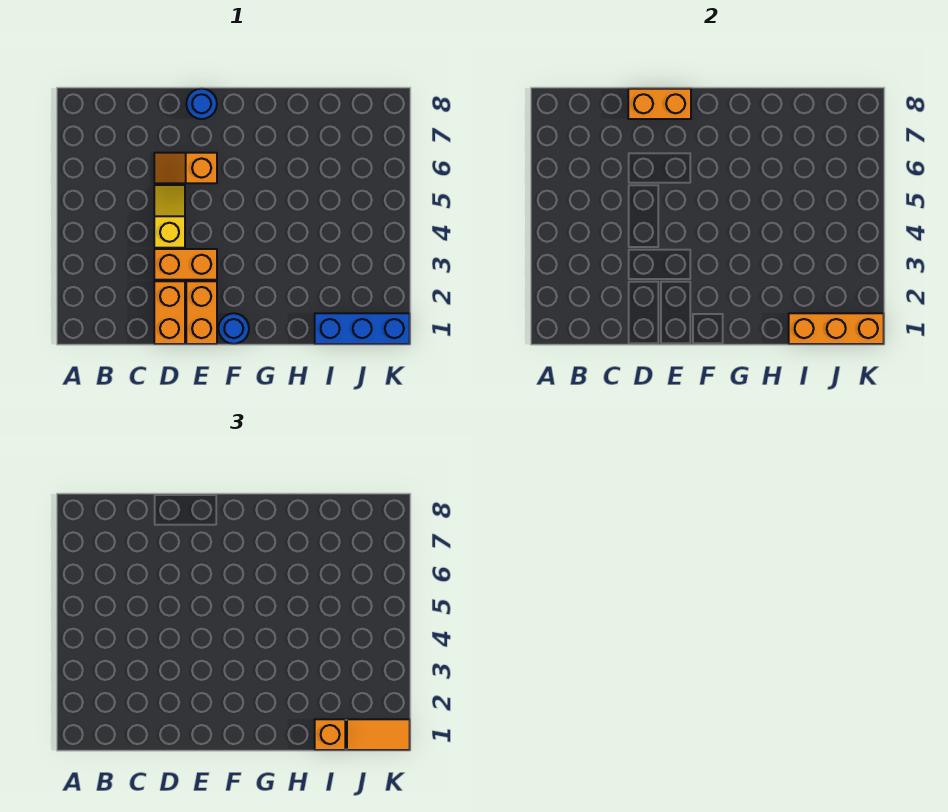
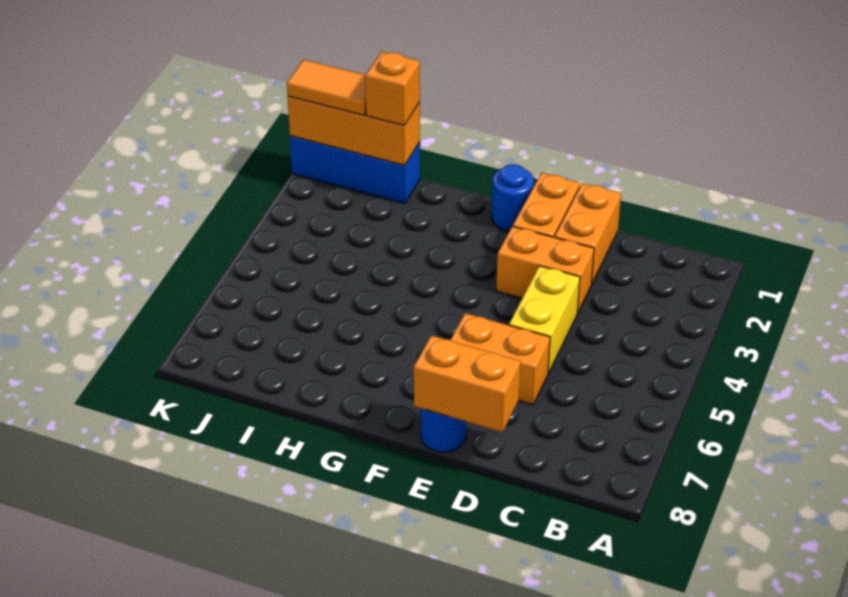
yellow 1x2 slope [154,185,185,248] -> yellow 1x2 brick [509,266,580,373]
orange 1x2 slope [154,153,217,183] -> orange 1x2 brick [451,313,550,405]

